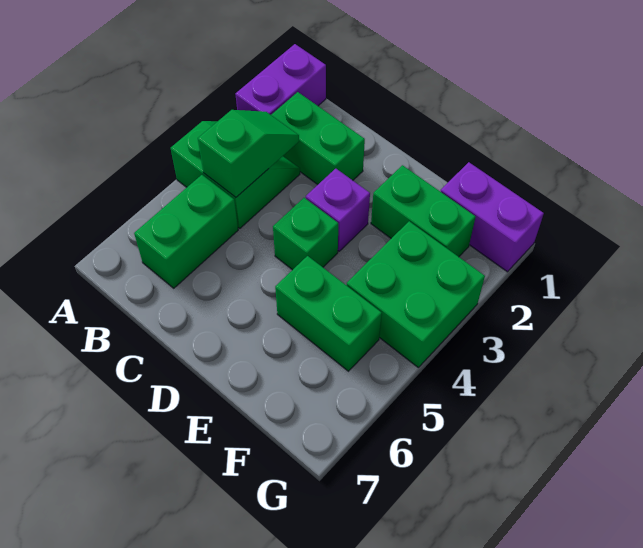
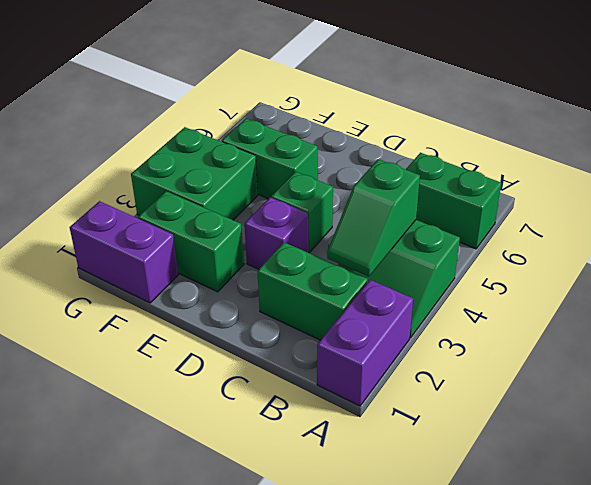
green 1x2 brick [134,175,238,288] -> green 1x2 brick turned to [406,153,501,249]

